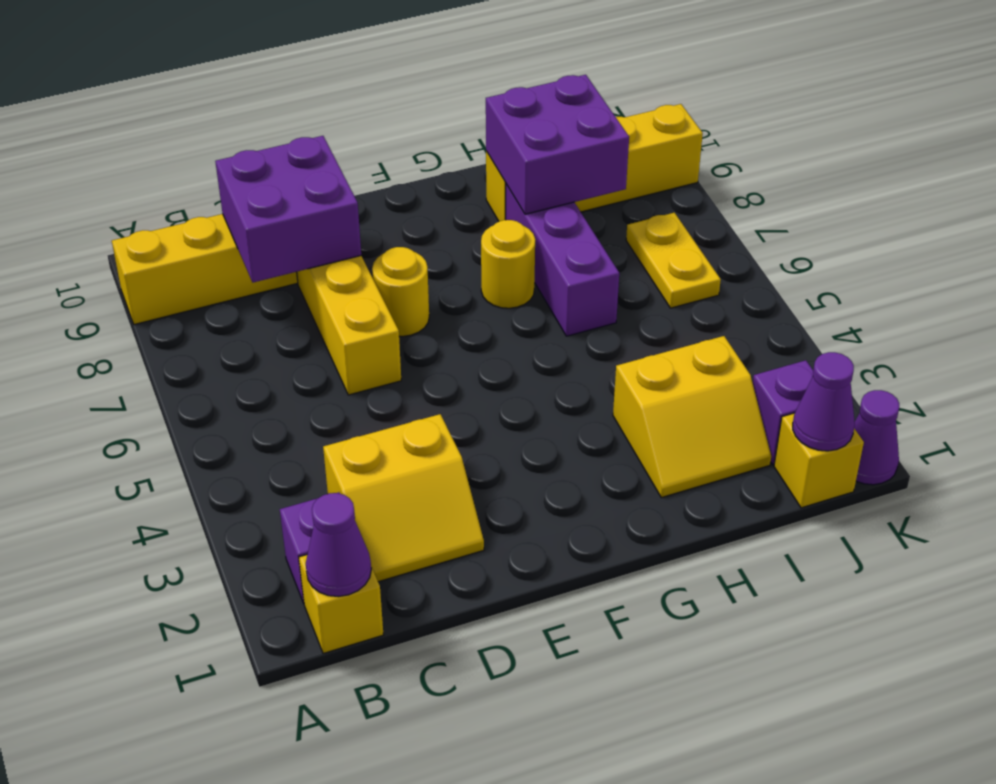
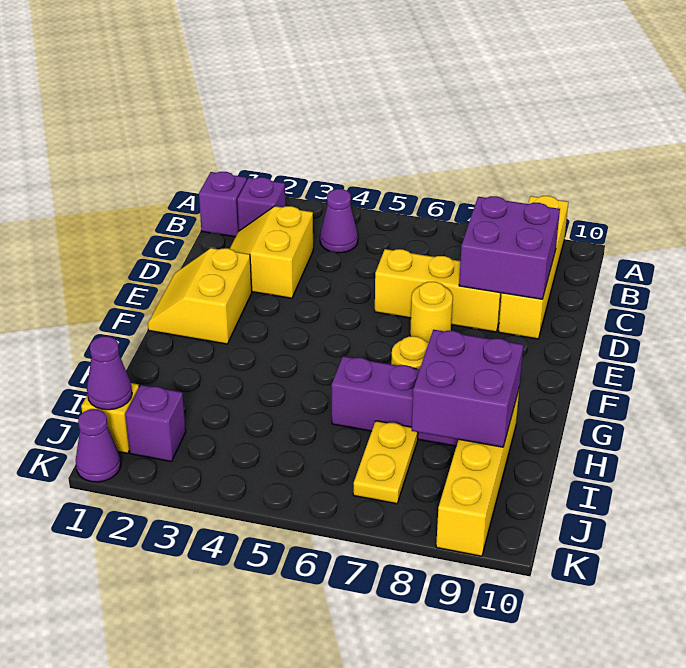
yellow 1x1 brick [299,555,383,654] -> purple 1x1 brick [199,172,247,237]
purple 1x1 cone [306,493,371,597] -> purple 1x1 cone moved to [320,189,358,253]
yellow 2x2 slope [613,336,771,498] -> yellow 2x2 slope moved to [148,248,252,344]
yellow 1x2 plate [626,213,721,308] -> yellow 1x2 plate turned to [353,421,418,504]

